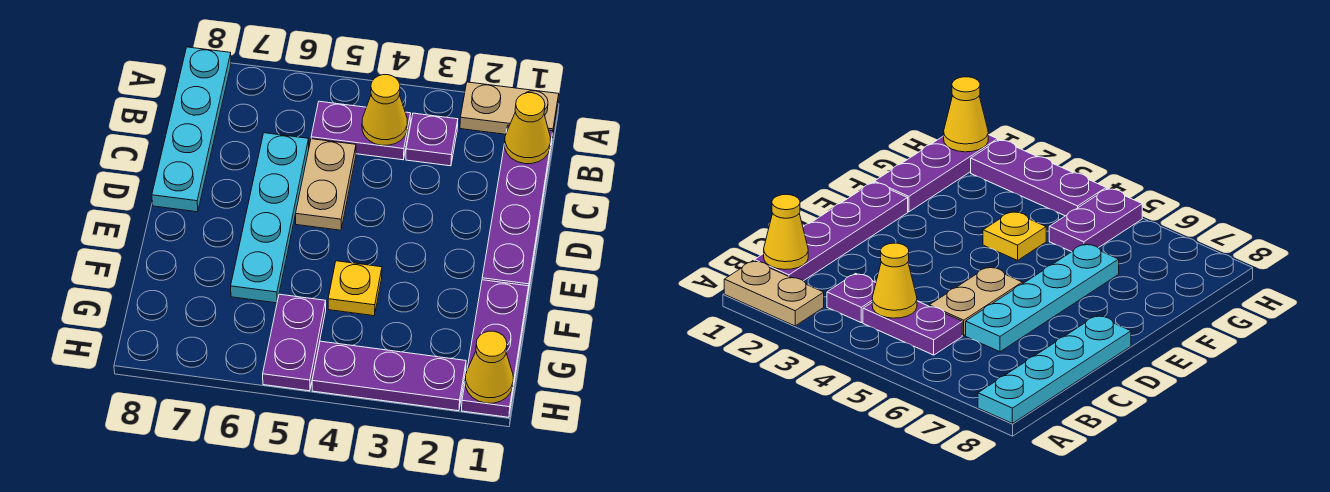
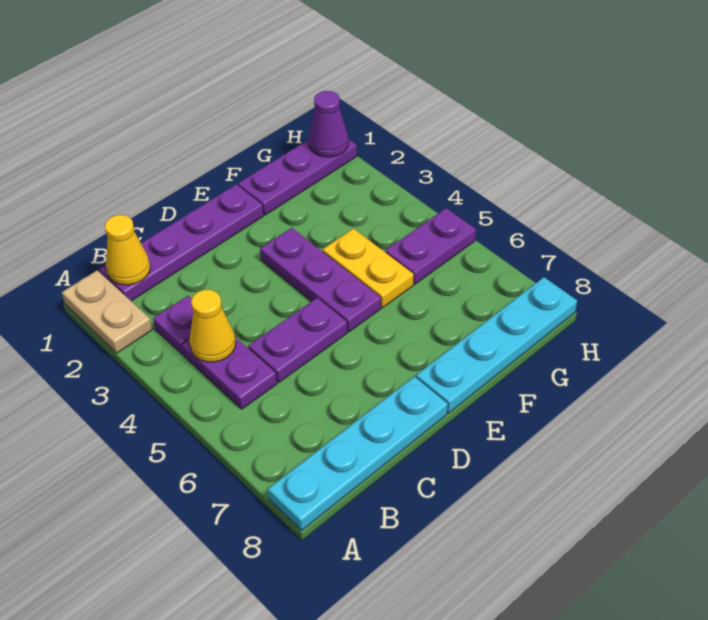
tan 1x2 plate [296,139,356,230] -> purple 1x2 plate [248,298,347,382]
cyan 1x4 plate [231,133,309,303] -> cyan 1x4 plate moved to [416,277,577,413]
yellow 1x1 plate [328,261,382,316] -> yellow 1x2 plate [323,229,414,308]
yellow 1x1 cone [465,331,513,403] -> purple 1x1 cone [309,91,348,157]
purple 1x3 plate [312,341,466,411] -> purple 1x3 plate moved to [260,228,381,332]

